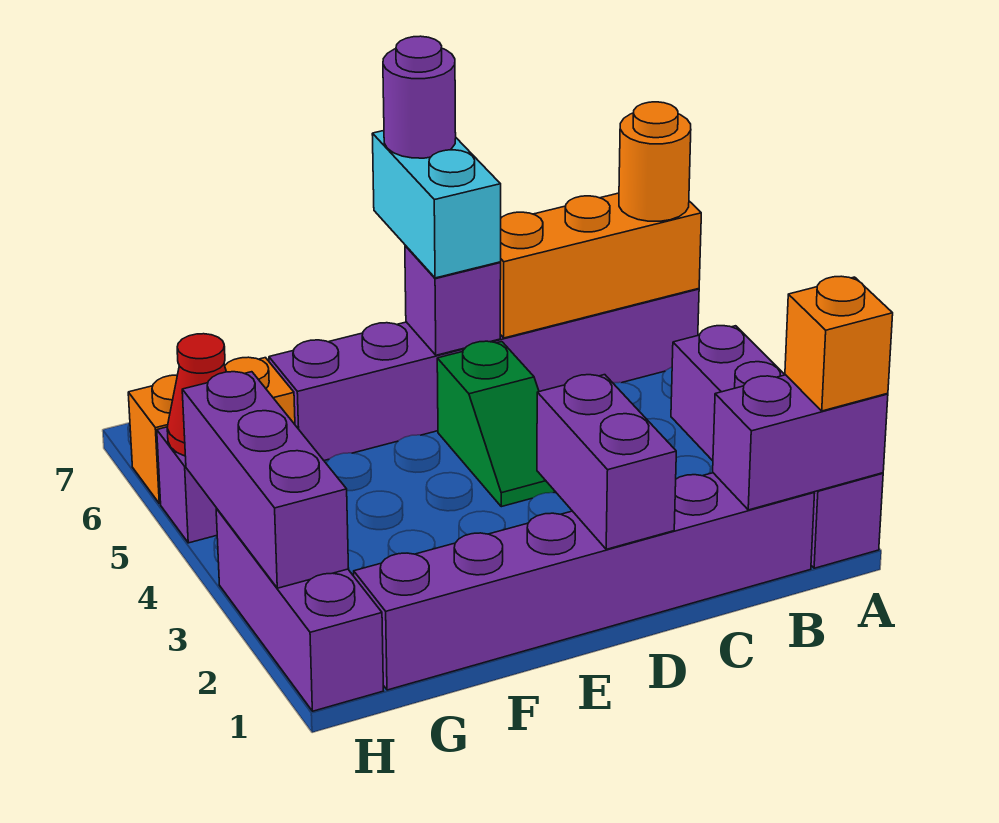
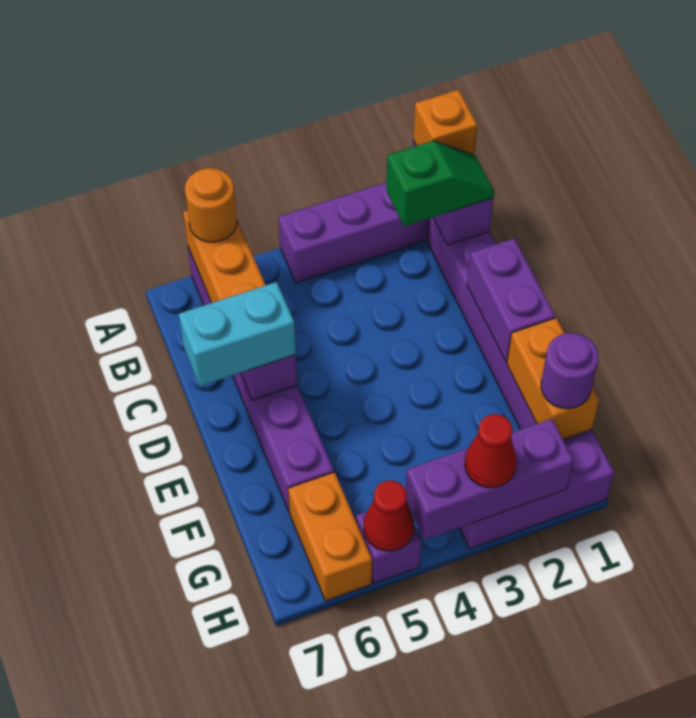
purple 1x2 brick [537,375,676,549] -> purple 1x2 brick turned to [467,238,555,362]
green 1x2 slope [437,341,555,507] -> green 1x2 slope moved to [386,141,494,226]
purple 1x1 round brick [383,36,456,158] -> purple 1x1 round brick moved to [541,333,598,409]
none -> orange 1x2 brick [507,318,599,440]
none -> red 1x1 cone [465,414,517,488]

